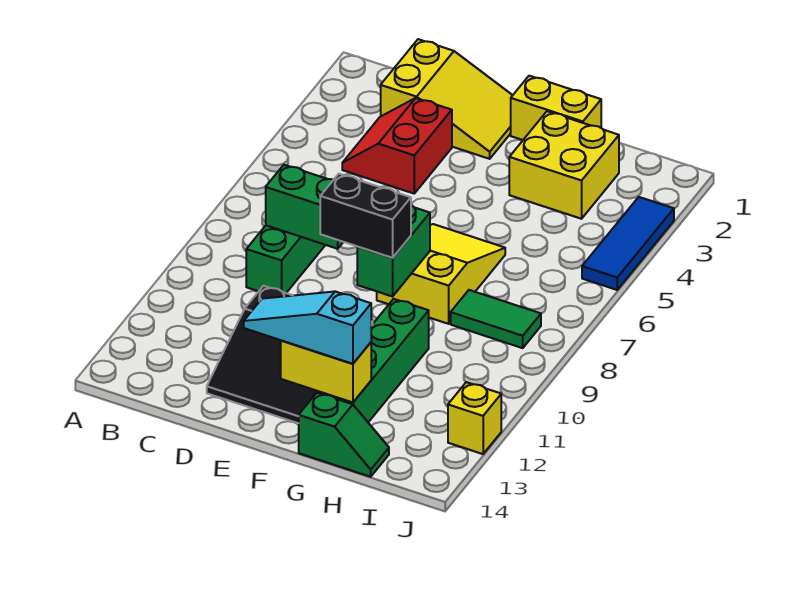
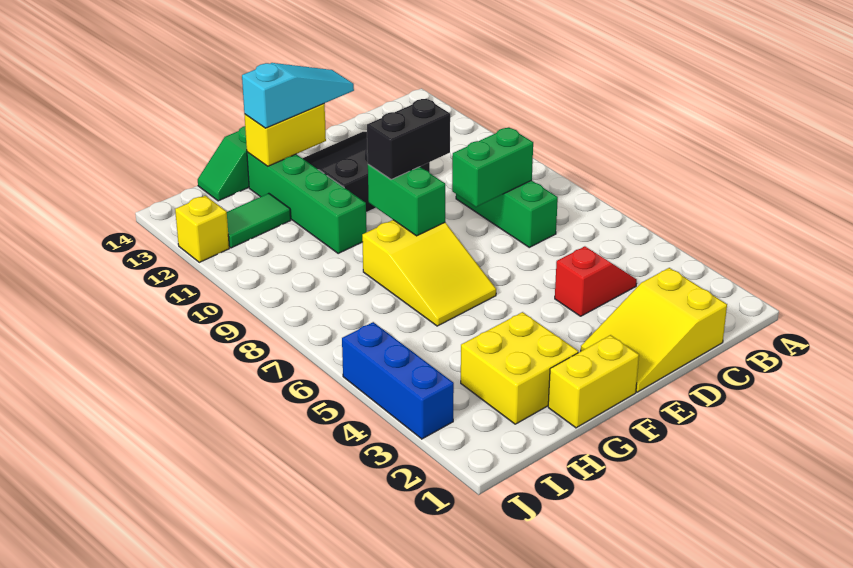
red 2x2 slope [342,98,452,193] -> red 1x2 slope [555,246,637,316]
green 1x2 tile [451,290,541,348] -> green 1x2 tile moved to [227,193,291,248]
blue 1x3 tile [582,197,674,290] -> blue 1x3 brick [342,322,454,439]

